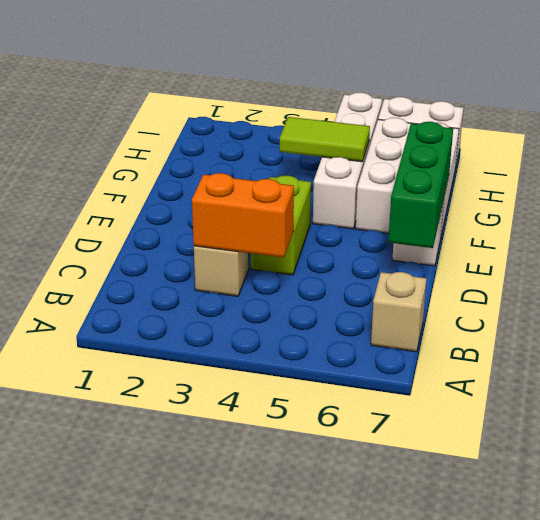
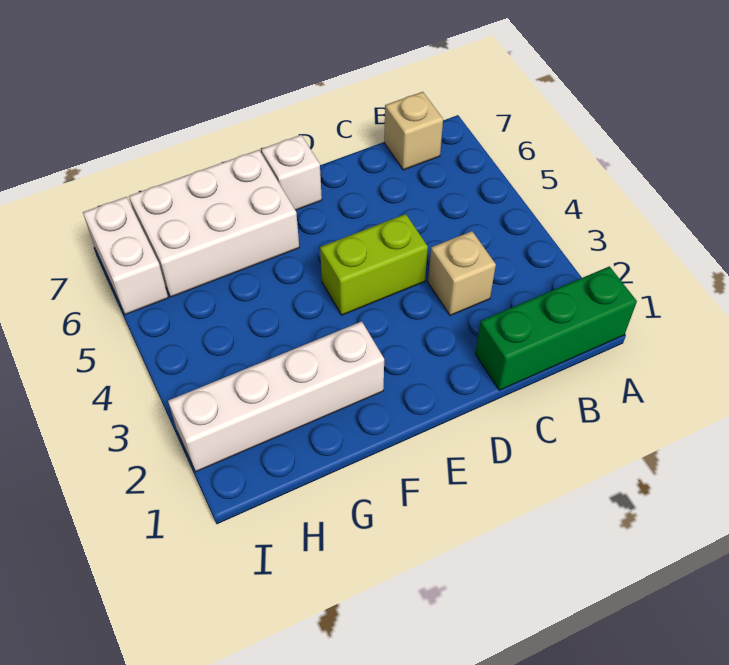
orange 1x2 brick [192,173,294,258] -> none
green 1x3 brick [388,122,453,248] -> green 1x3 brick moved to [475,266,637,390]
white 1x4 brick [313,93,382,229] -> white 1x4 brick moved to [168,321,384,472]
lime 1x2 tile [280,117,370,162] -> none

